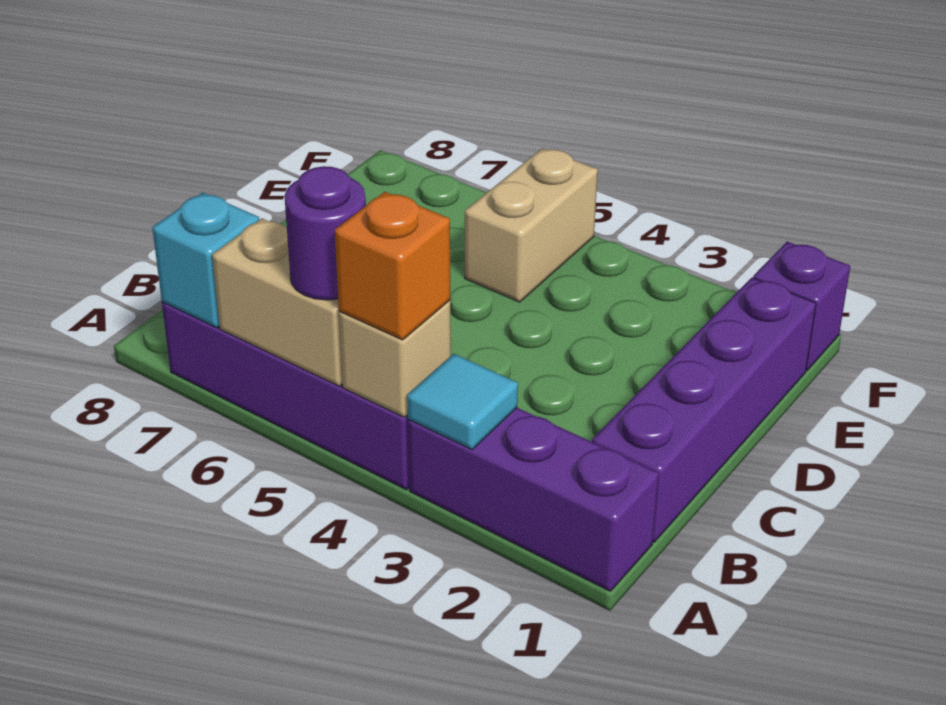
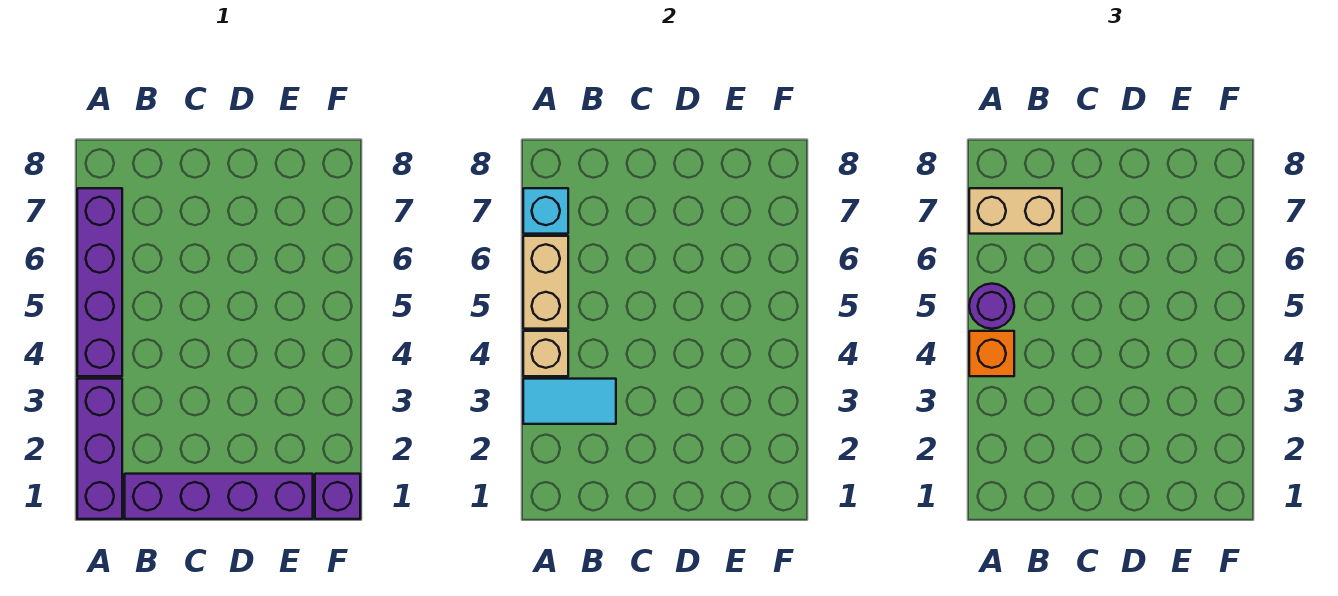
cyan 1x1 tile [407,354,518,449] -> cyan 1x2 tile [523,379,616,424]
tan 1x2 brick [465,148,598,302] -> tan 1x2 brick moved to [969,188,1062,234]

